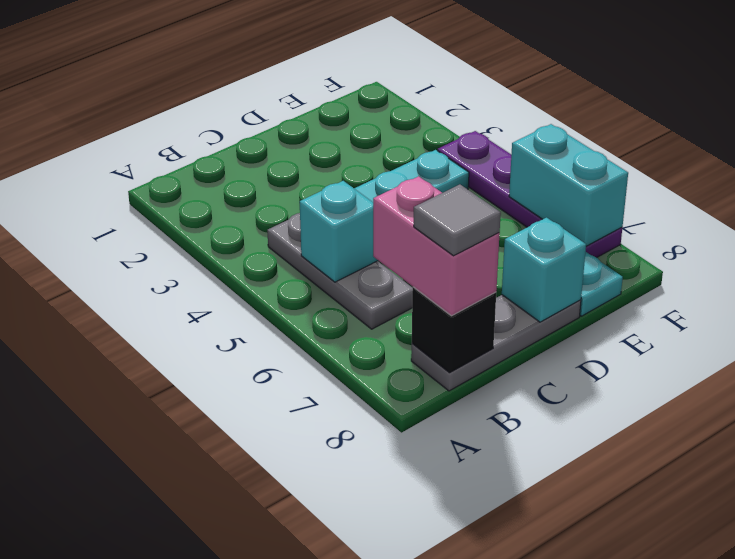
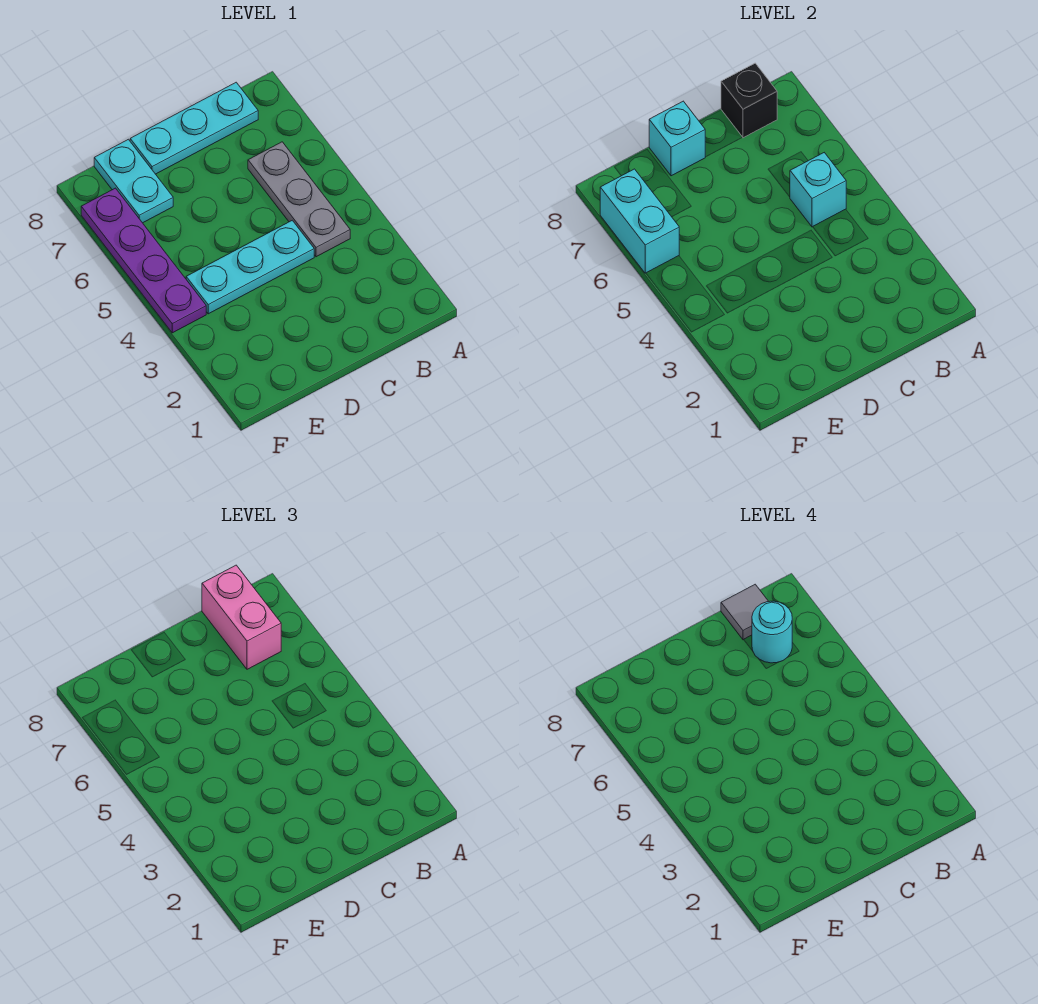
none -> cyan 1x1 round brick [752,601,792,663]
grey 1x3 plate [411,295,581,391] -> cyan 1x3 plate [130,82,258,174]

